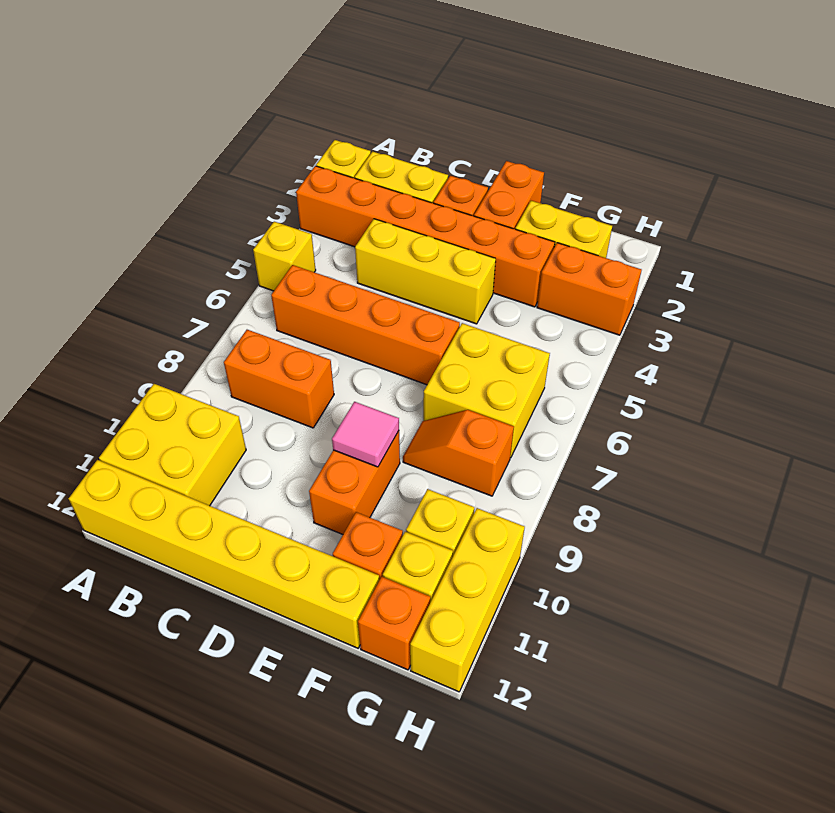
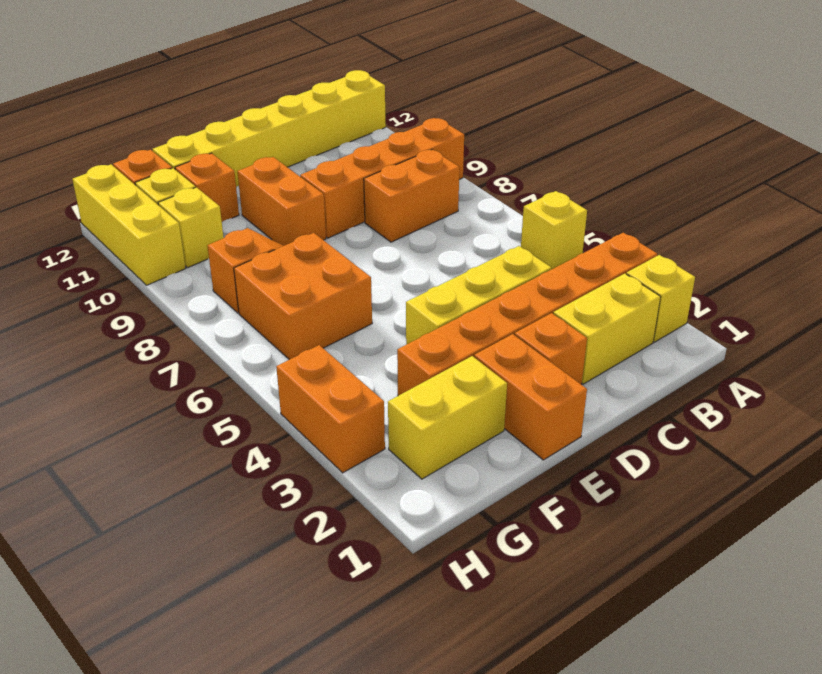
yellow 2x2 brick [99,384,246,506] -> none
orange 1x4 brick [271,265,460,385] -> orange 1x4 brick moved to [300,118,464,238]
pink 1x1 tile [332,402,399,467] -> none
yellow 2x2 brick [423,323,550,458] -> orange 2x2 brick [234,233,372,360]
orange 1x2 brick [537,243,641,335] -> orange 1x2 brick turned to [276,345,385,473]

